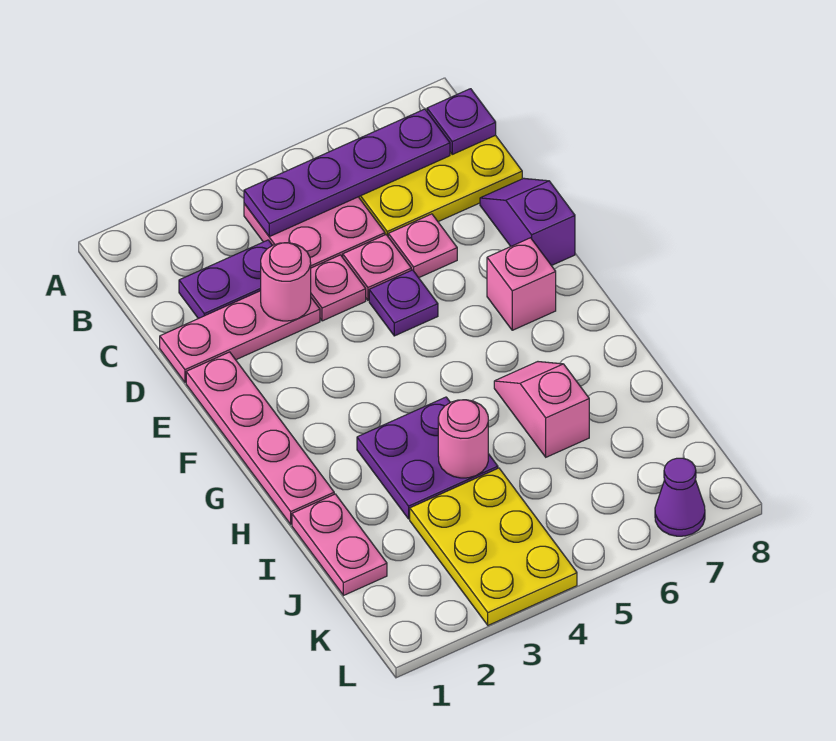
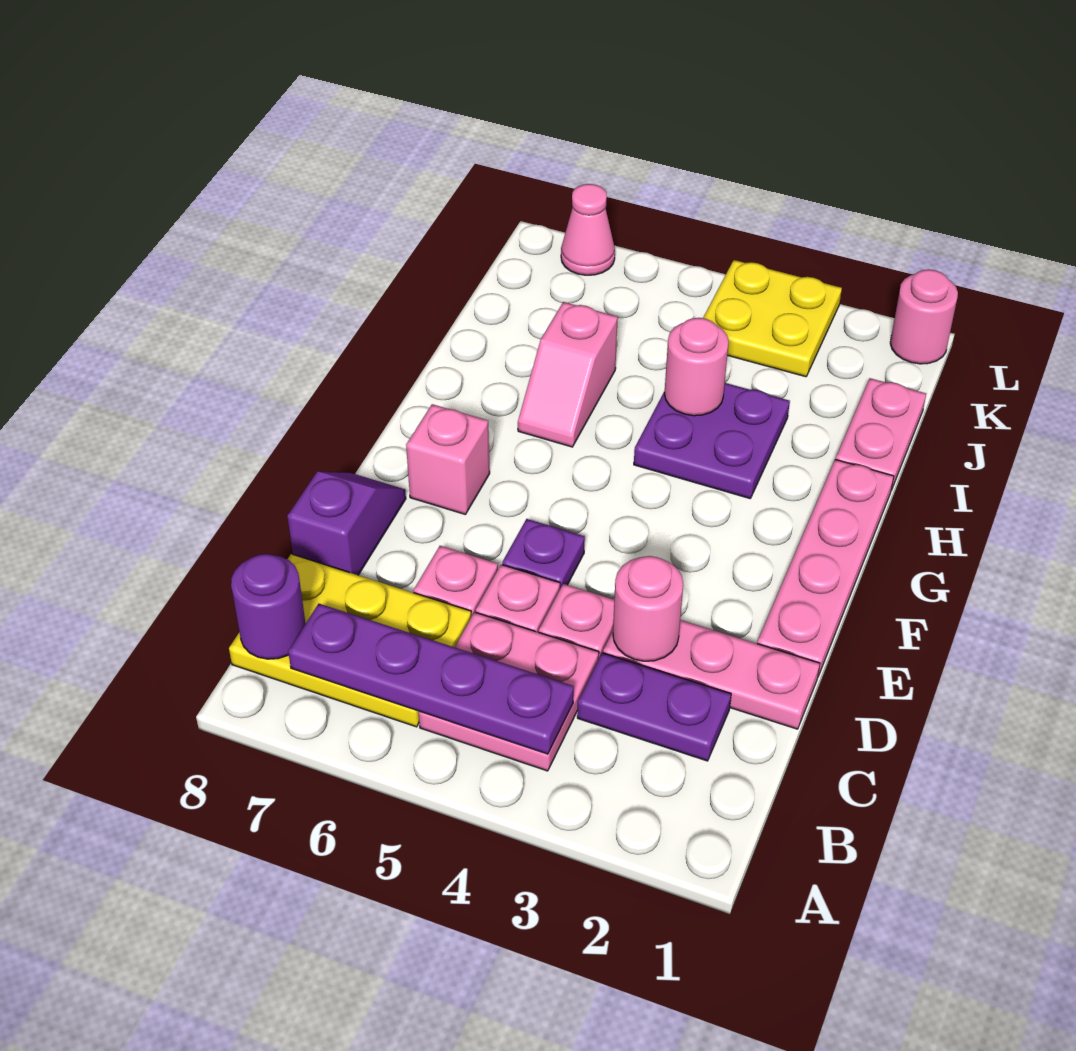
purple 1x1 plate [427,89,496,154] -> purple 1x1 round brick [231,554,306,659]
purple 1x2 slope [480,178,575,266] -> purple 1x2 slope turned to [287,471,406,575]
yellow 2x3 plate [410,468,577,625] -> yellow 2x2 plate [703,260,842,377]
none -> pink 1x1 round brick [890,270,958,364]
purple 1x1 cone [655,458,705,536] -> pink 1x1 cone [561,184,615,275]

